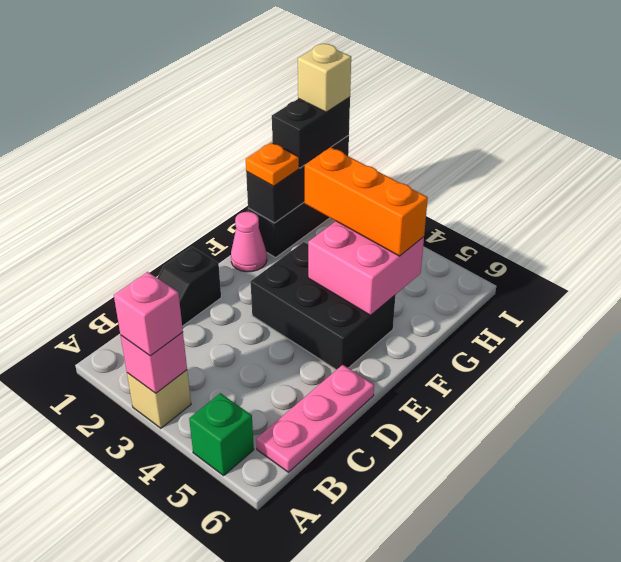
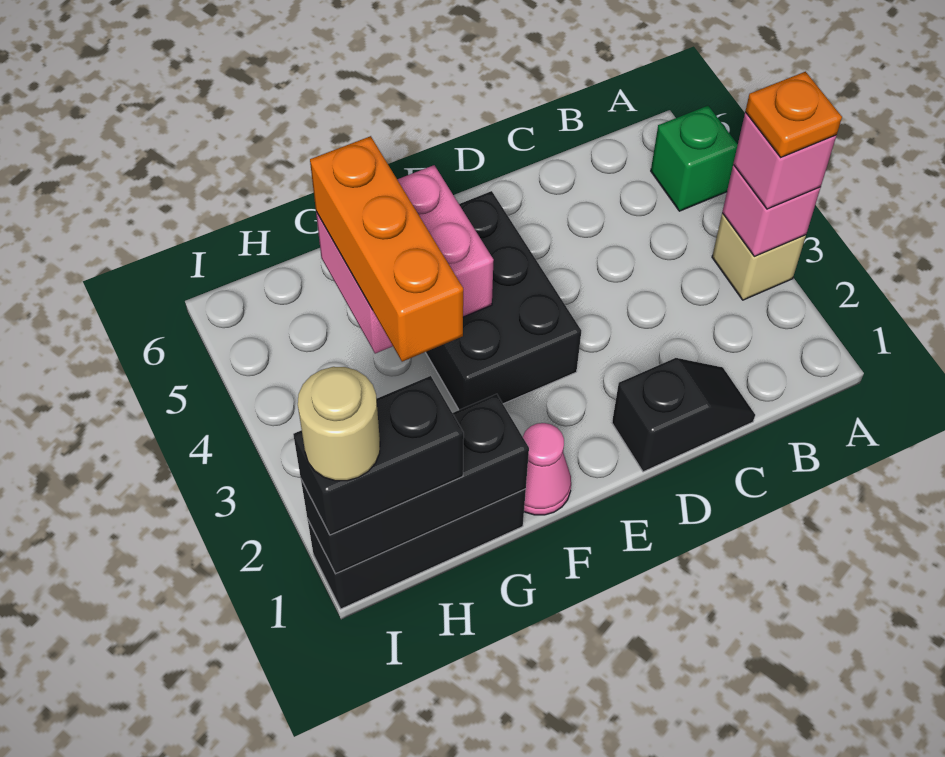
pink 1x3 plate [256,365,374,472] -> none
orange 1x1 plate [246,142,299,186] -> orange 1x1 plate moved to [745,72,842,157]
tan 1x1 brick [298,44,351,112] -> tan 1x1 round brick [298,367,380,481]

